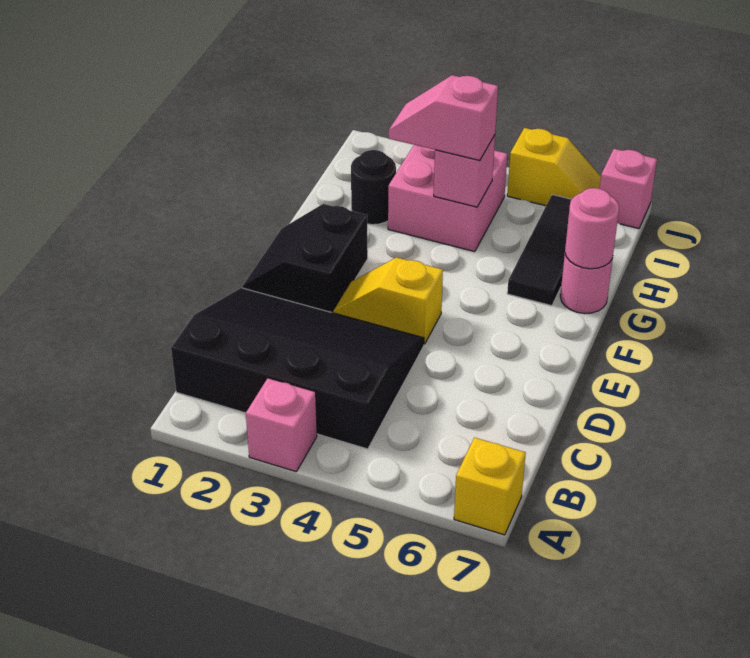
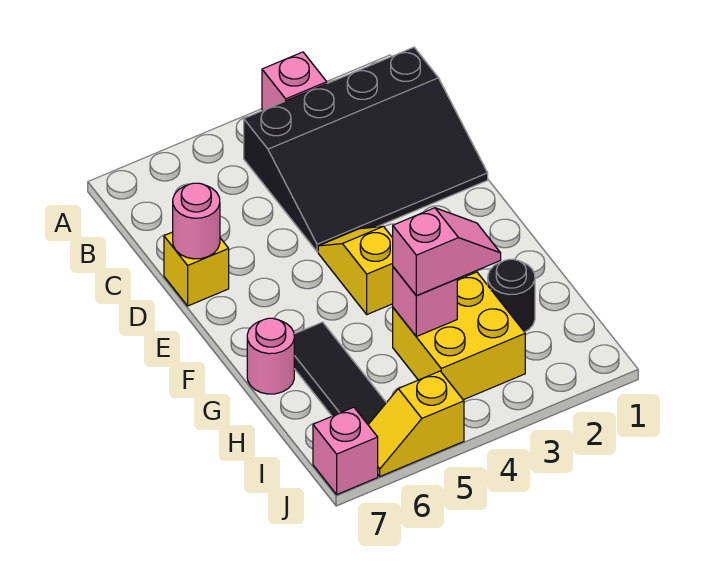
yellow 1x1 brick [454,438,526,535] -> yellow 1x1 brick moved to [164,232,229,306]
black 2x2 slope [242,204,368,313] -> none
yellow 1x2 slope [333,257,443,344] -> yellow 1x2 slope turned to [318,226,393,314]
pink 1x1 round brick [565,188,619,269] -> pink 1x1 round brick moved to [173,183,220,259]
pink 2x2 brick [388,145,507,252] -> yellow 2x2 brick [393,272,525,400]

